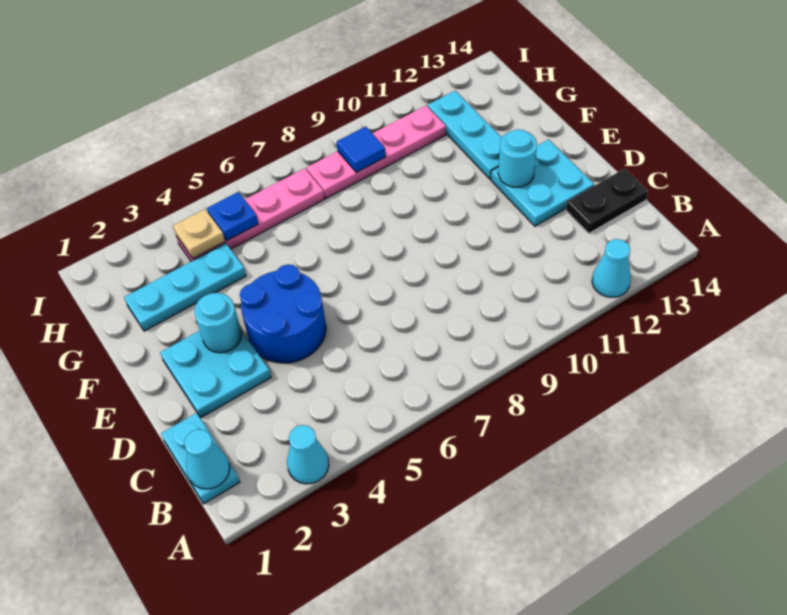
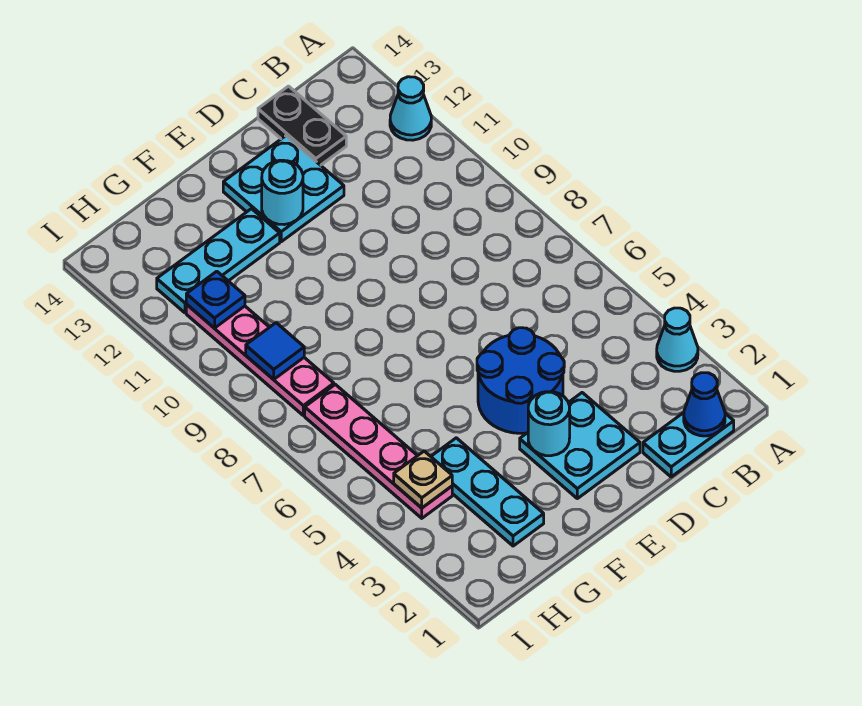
cyan 1x1 cone [184,429,230,489] -> blue 1x1 cone [684,373,725,436]
blue 1x1 plate [207,192,258,241] -> blue 1x1 plate moved to [186,271,245,328]

